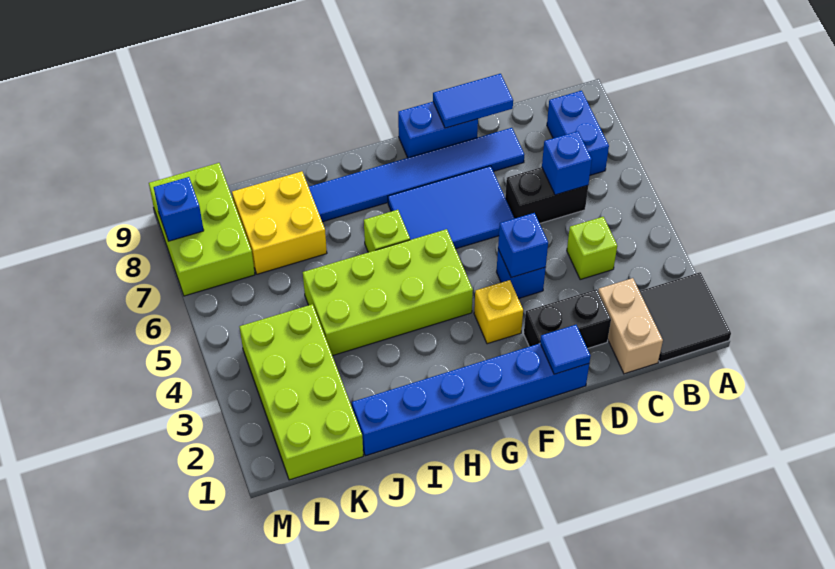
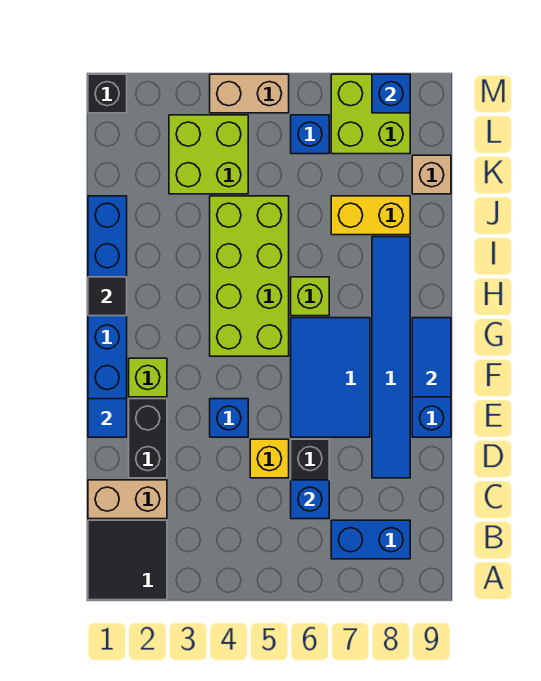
lime 1x1 brick [567,217,617,280] -> lime 1x1 brick moved to [129,358,167,397]
blue 1x2 tile [433,74,513,128] -> blue 1x2 tile moved to [412,318,451,397]
blue 1x1 brick [498,213,548,277] -> blue 1x1 brick moved to [291,115,329,154]
yellow 1x1 brick [474,280,523,344] -> yellow 1x1 brick moved to [250,439,289,478]
none -> black 1x1 tile [88,277,127,316]
yellow 2x2 brick [232,171,327,274] -> yellow 1x2 brick [331,196,410,235]
lime 2x4 brick [239,304,363,480] -> lime 2x2 brick [169,115,248,194]
none -> tan 1x1 brick [412,155,451,194]
lime 2x3 brick [149,163,255,296] -> lime 2x2 brick [331,74,410,154]
none -> black 1x1 brick [88,74,127,113]
none -> tan 1x2 brick [210,74,289,113]

